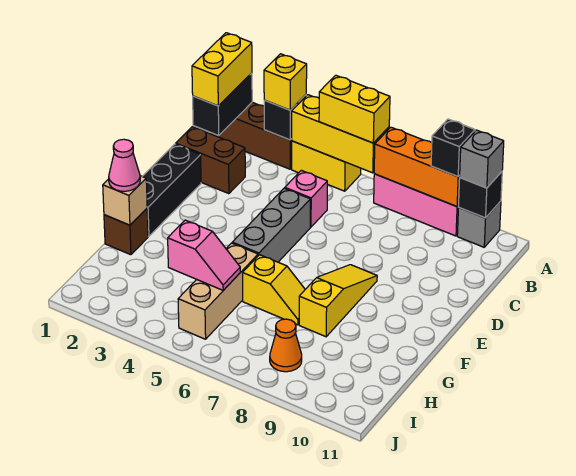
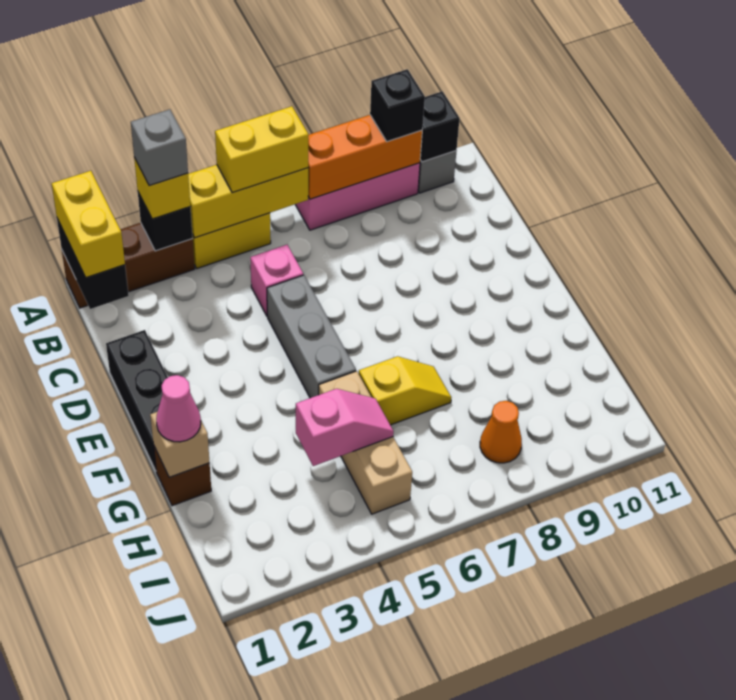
grey 1x1 brick [459,130,504,188] -> grey 1x1 brick moved to [131,109,188,186]
brown 1x2 brick [176,127,245,194] -> none
yellow 1x3 slope [299,265,377,337] -> none

